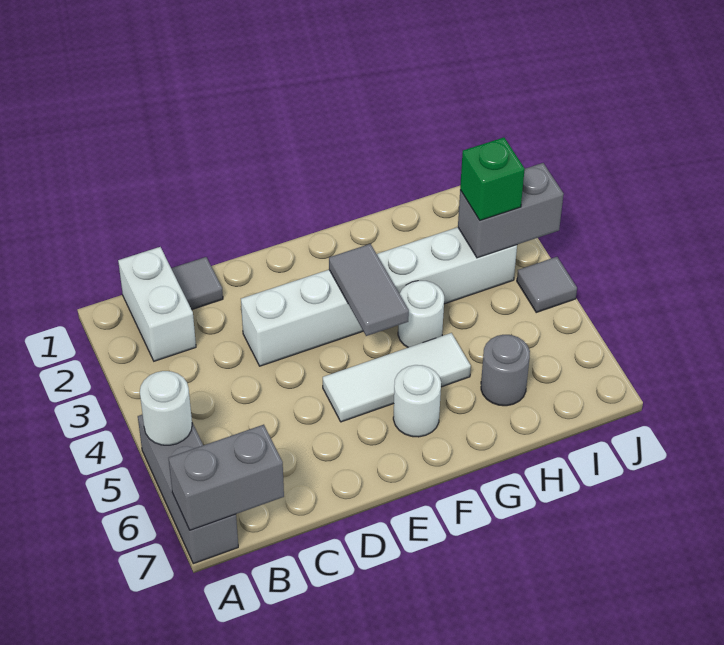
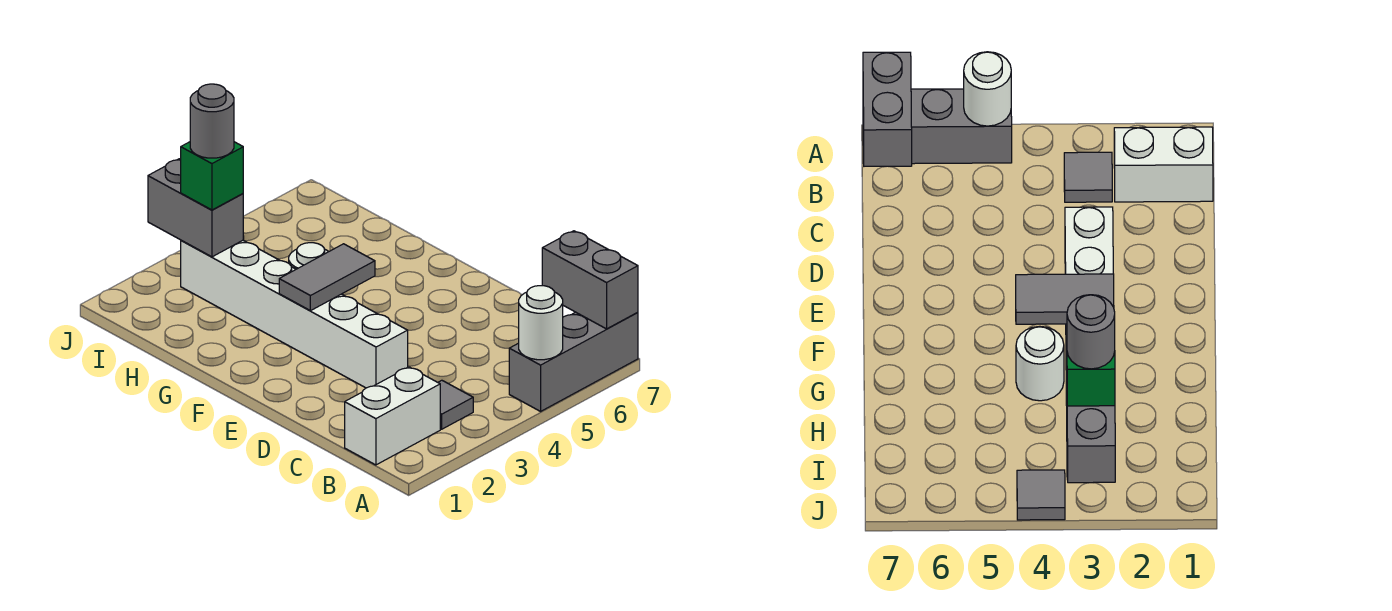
grey 1x1 tile [171,257,223,310] -> grey 1x1 tile moved to [438,380,473,429]
white 1x3 tile [323,333,471,422] -> none
white 1x1 round brick [393,365,441,437] -> none
grey 1x1 round brick [481,335,530,406] -> grey 1x1 round brick moved to [190,84,234,158]

